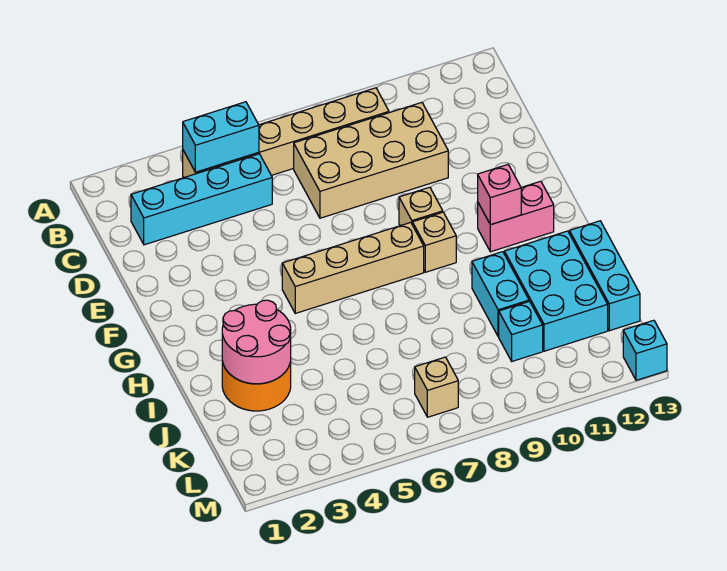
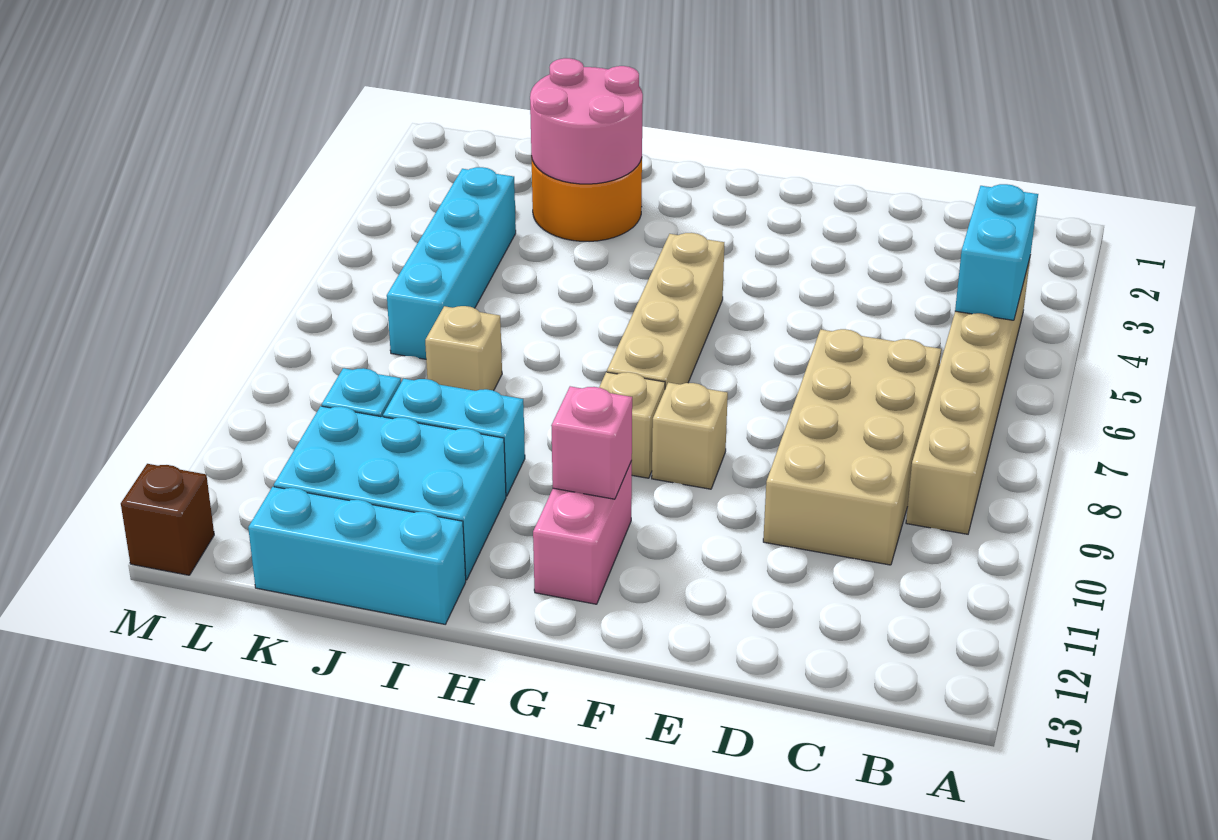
cyan 1x4 brick [131,154,272,245] -> cyan 1x4 brick moved to [387,167,516,359]
tan 1x1 brick [415,357,458,417] -> tan 1x1 brick moved to [425,306,502,391]
cyan 1x1 brick [623,320,667,380] -> brown 1x1 brick [121,464,214,575]

